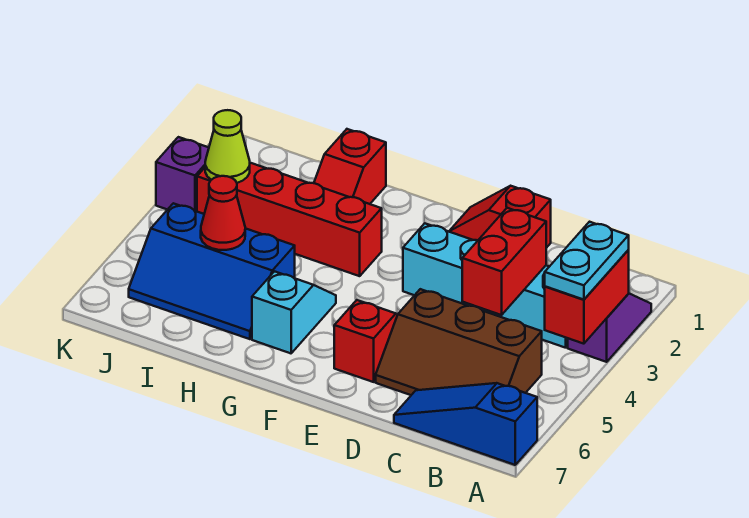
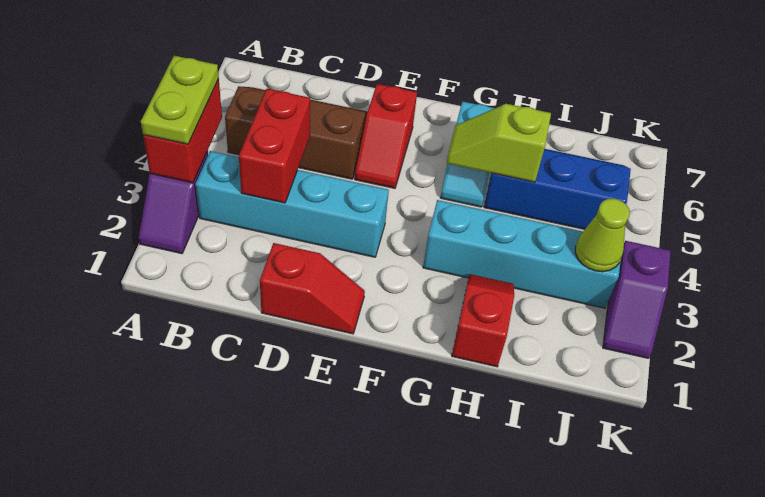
cyan 1x2 plate [545,222,629,300] -> lime 1x2 plate [141,56,219,144]
blue 1x3 slope [394,383,537,465] -> none
red 1x4 brick [197,163,382,276] -> cyan 1x4 brick [423,200,621,308]
none -> lime 1x2 slope [447,104,551,182]
red 1x1 cone [201,176,245,250] -> none

